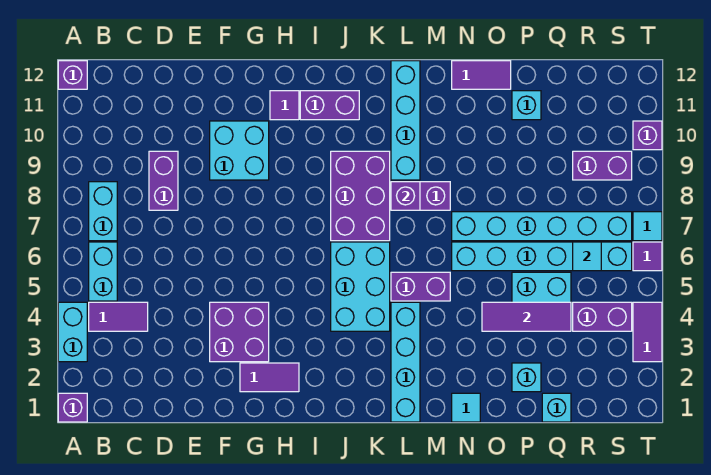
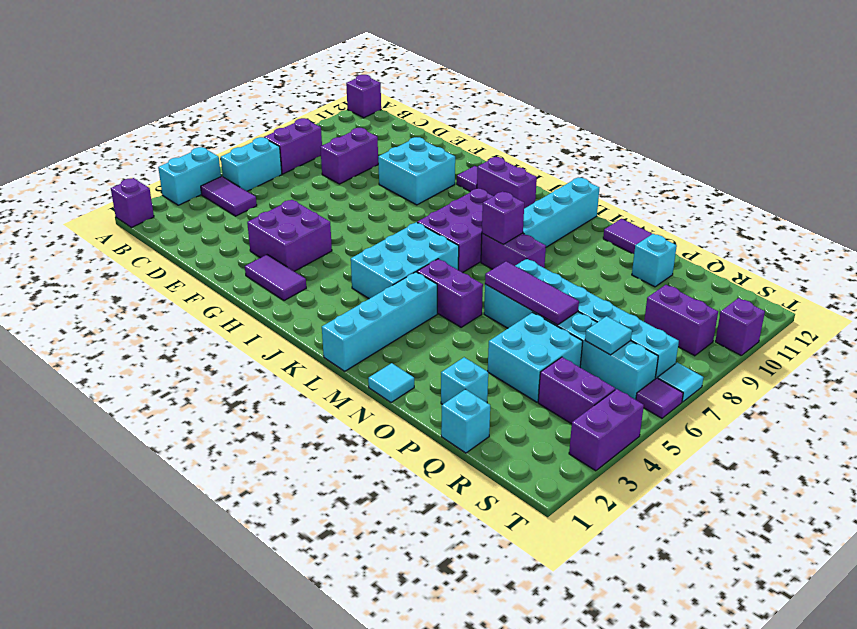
cyan 1x2 brick [89,182,117,241] -> purple 1x2 brick [264,118,322,174]
purple 1x3 tile [482,302,571,331] -> purple 1x3 tile moved to [485,261,579,325]
purple 1x2 tile [633,302,662,362] -> purple 1x2 brick [569,389,644,471]

